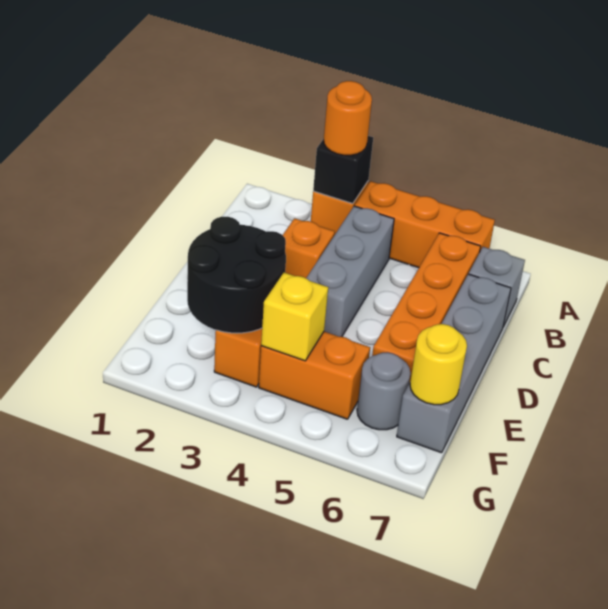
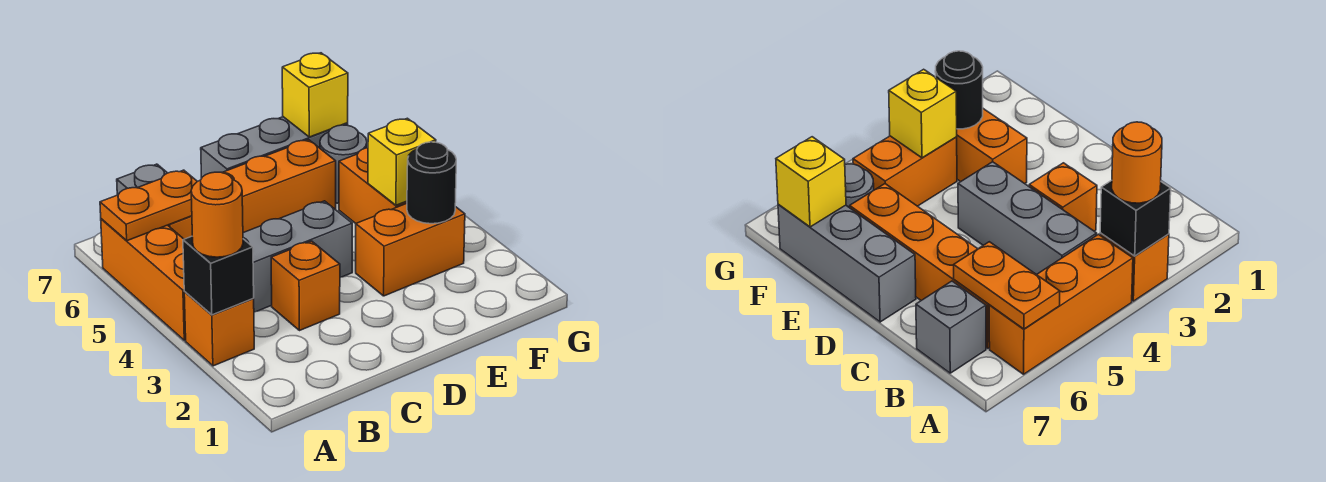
none -> orange 1x2 plate [100,170,197,241]
grey 1x4 brick [397,274,511,453] -> grey 1x3 brick [201,117,348,178]
black 2x2 round brick [187,217,286,333] -> black 1x1 round brick [407,142,456,224]
yellow 1x1 round brick [410,324,467,405] -> yellow 1x1 brick [282,53,348,137]

